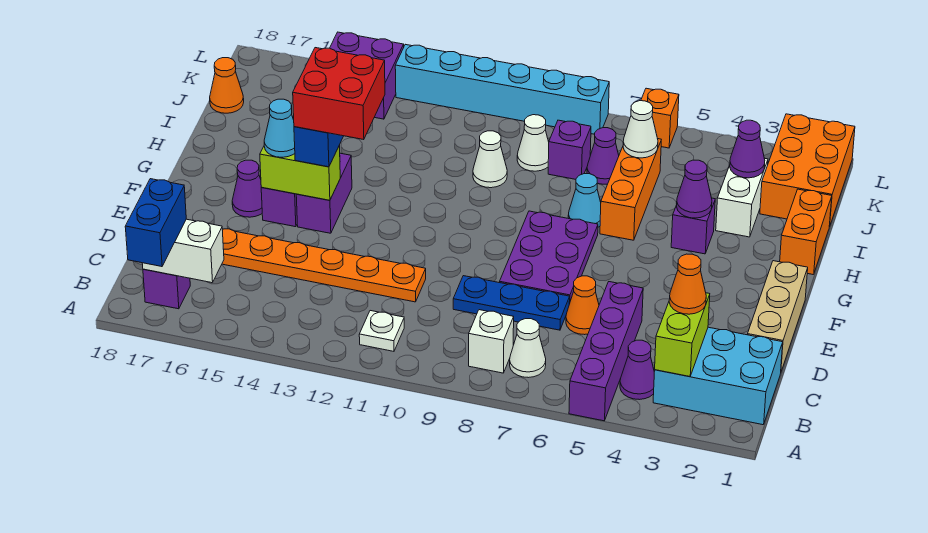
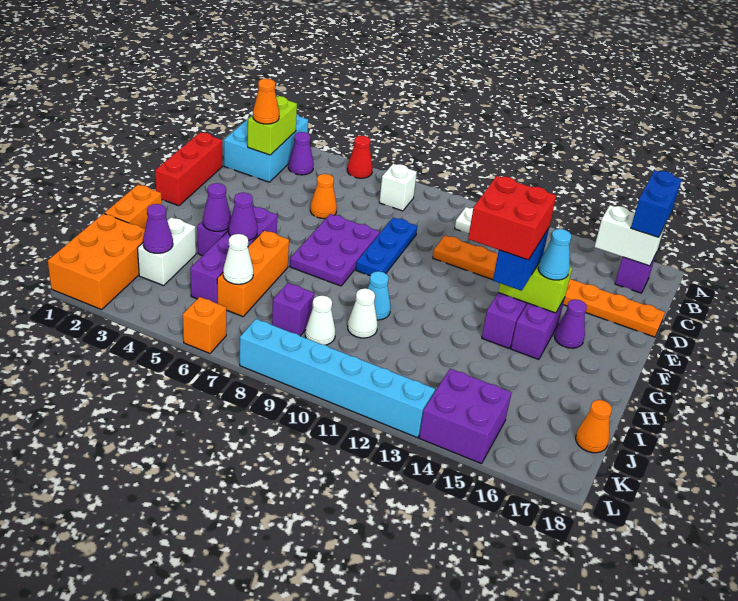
purple 1x4 brick [569,282,643,421] -> purple 1x4 brick moved to [190,206,277,304]
none -> red 1x1 cone [347,136,373,178]
cyan 2x3 brick [653,327,783,425] -> cyan 2x3 brick turned to [224,114,308,182]
white 1x1 cone [510,319,546,378] -> none
tan 1x3 brick [747,261,808,371] -> red 1x3 brick [155,132,222,206]
blue 1x3 plate [453,276,570,330] -> blue 1x3 plate turned to [356,218,417,276]
cyan 1x1 cone [568,174,601,227] -> cyan 1x1 cone moved to [368,271,391,320]
purple 1x1 cone [587,128,619,184] -> purple 1x1 cone moved to [229,193,258,240]

